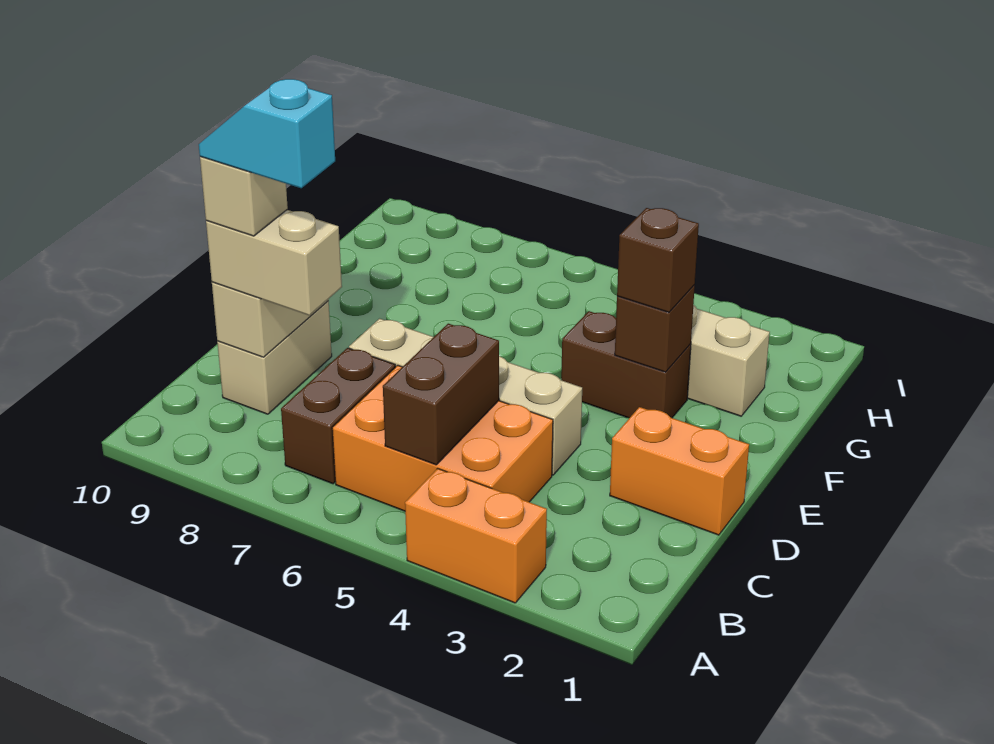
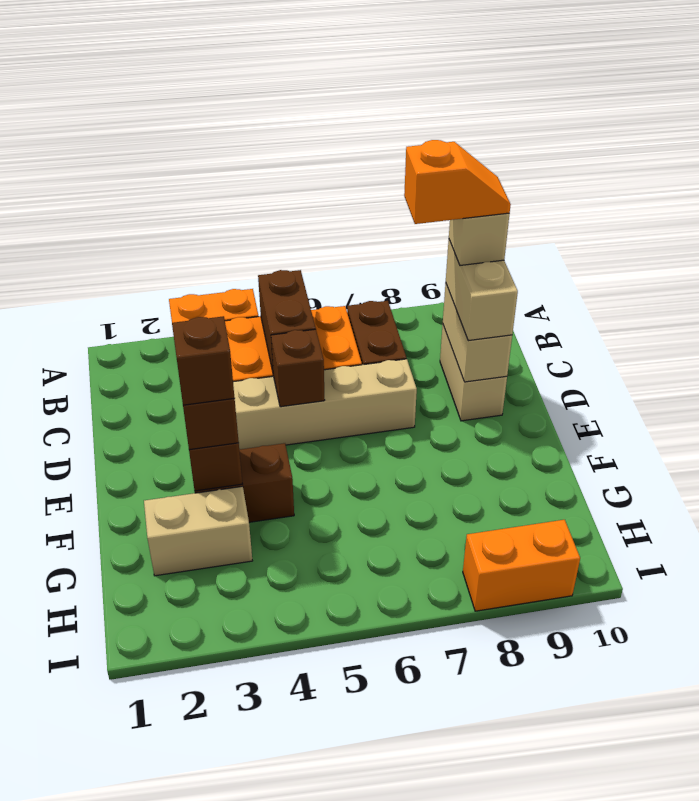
tan 1x2 brick [206,210,342,315] -> tan 1x2 brick turned to [446,240,518,341]
cyan 1x2 slope [199,79,335,188] -> orange 1x2 slope [404,140,511,224]
orange 1x2 brick [610,407,749,535] -> orange 1x2 brick moved to [463,520,580,611]
none -> brown 1x1 brick [271,329,325,407]
none -> brown 1x1 brick [172,316,234,405]

